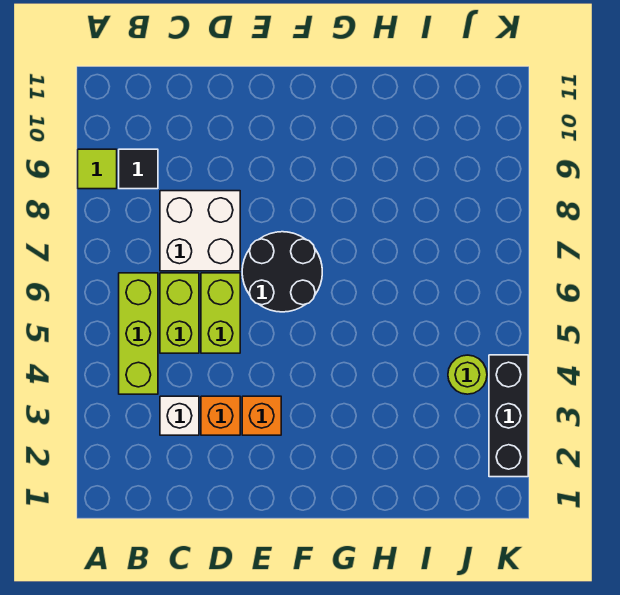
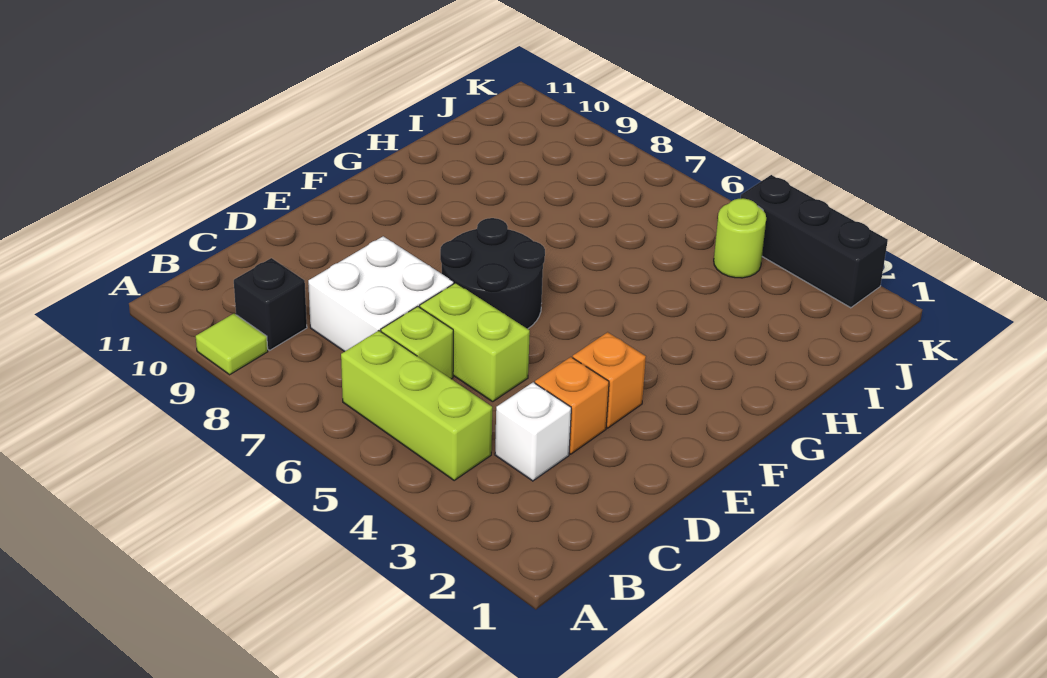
black 1x1 tile [119,149,158,189] -> black 1x1 brick [234,258,307,350]
lime 1x2 brick [160,273,199,353] -> lime 1x1 brick [381,306,453,379]

